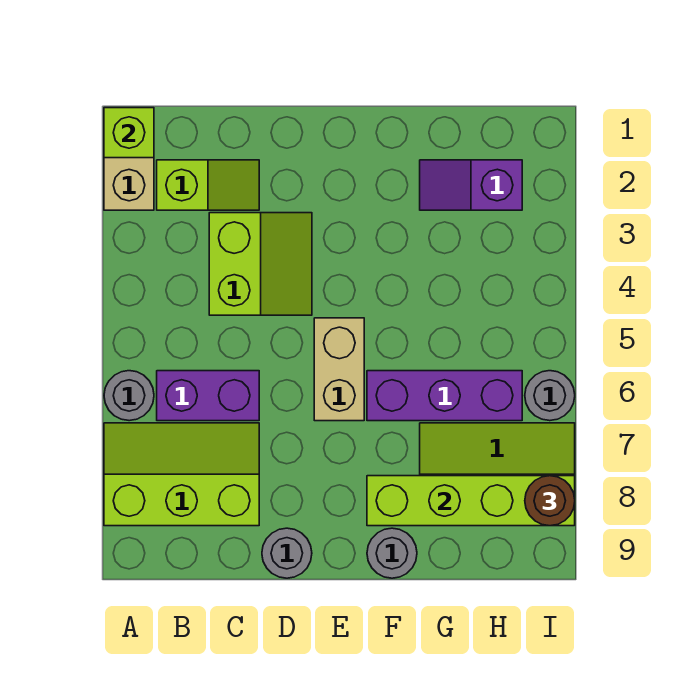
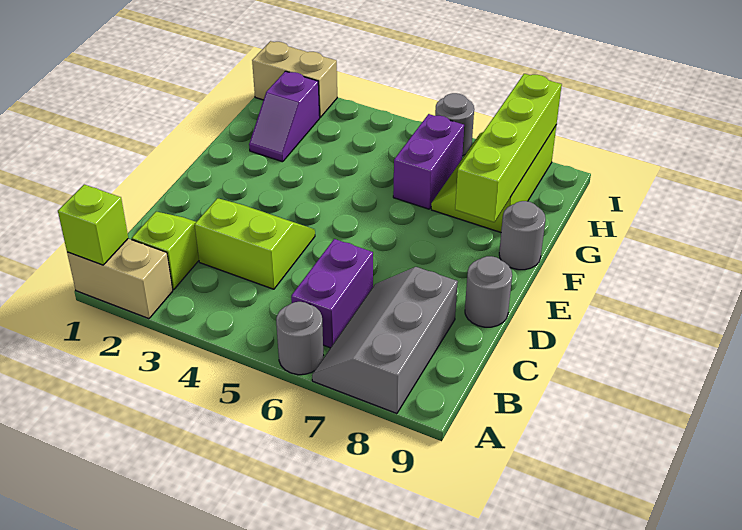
lime 2x3 slope [104,423,259,526] -> grey 2x3 slope [312,267,458,414]
tan 1x2 brick [314,318,364,421] -> tan 1x2 brick moved to [252,41,337,117]
purple 1x3 brick [367,371,522,421] -> purple 1x2 brick [393,114,464,209]
brown 1x1 round brick [525,476,575,526] -> none

